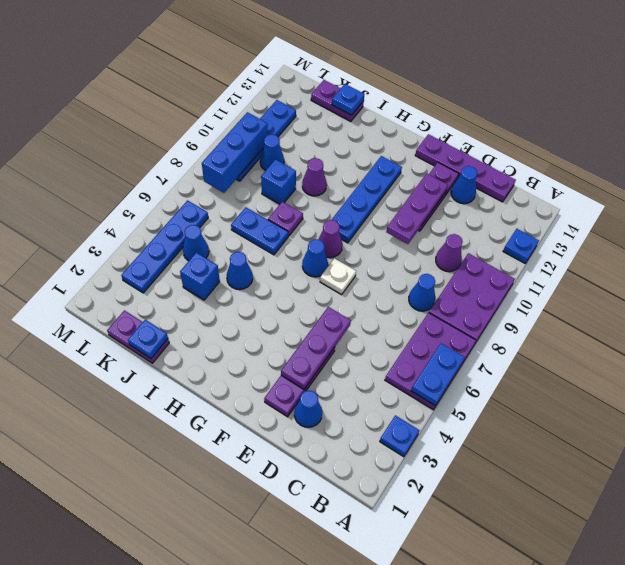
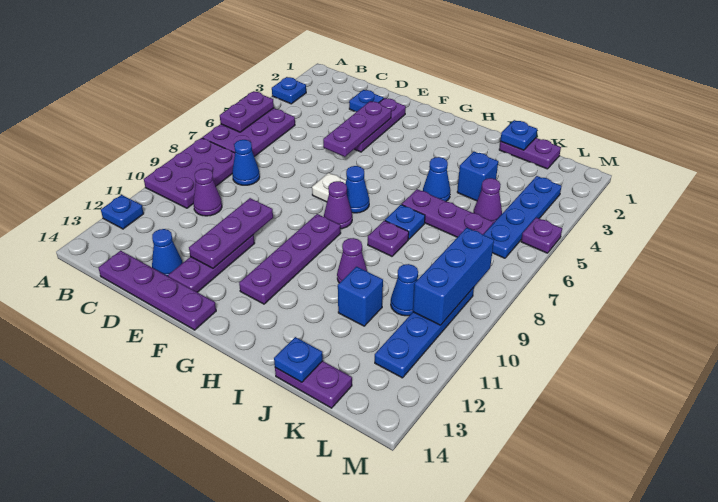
blue 1x2 plate [411,344,465,405] -> purple 1x2 plate [220,91,274,132]
blue 1x1 cone [294,390,322,427] -> blue 1x1 plate [349,90,384,112]
blue 1x4 plate [332,156,402,243] -> purple 1x4 plate [239,214,341,304]
none -> purple 1x3 plate [402,189,493,237]
blue 1x2 plate [231,207,288,255] -> blue 1x1 plate [385,205,425,239]
blue 1x1 brick [261,159,296,204] -> blue 1x1 brick moved to [338,267,383,326]
blue 1x1 cone [183,225,209,261] -> purple 1x1 cone [474,178,502,223]
none -> purple 1x1 plate [521,218,562,253]

